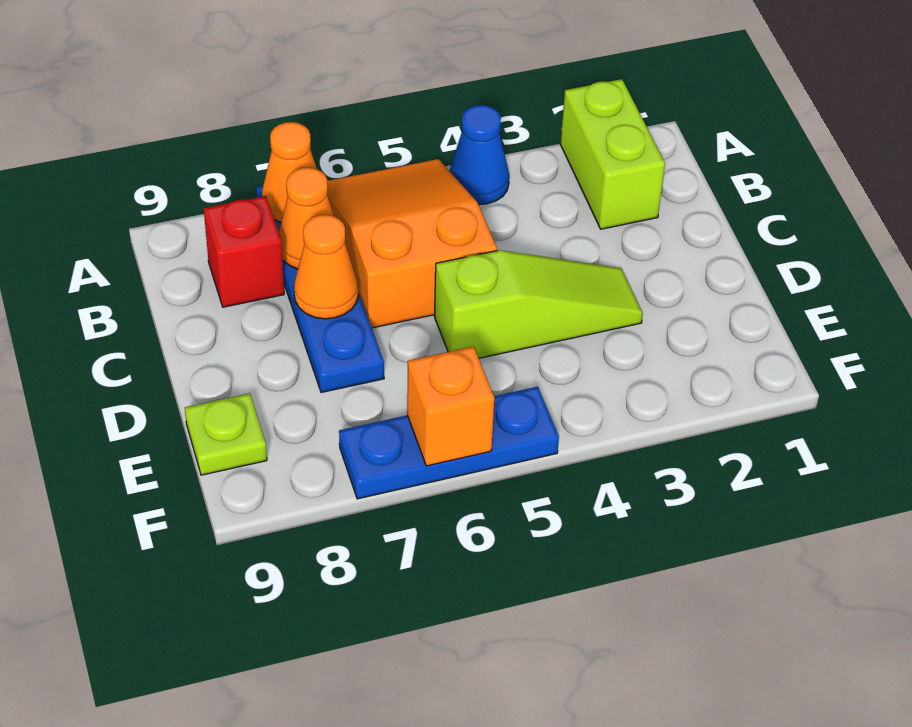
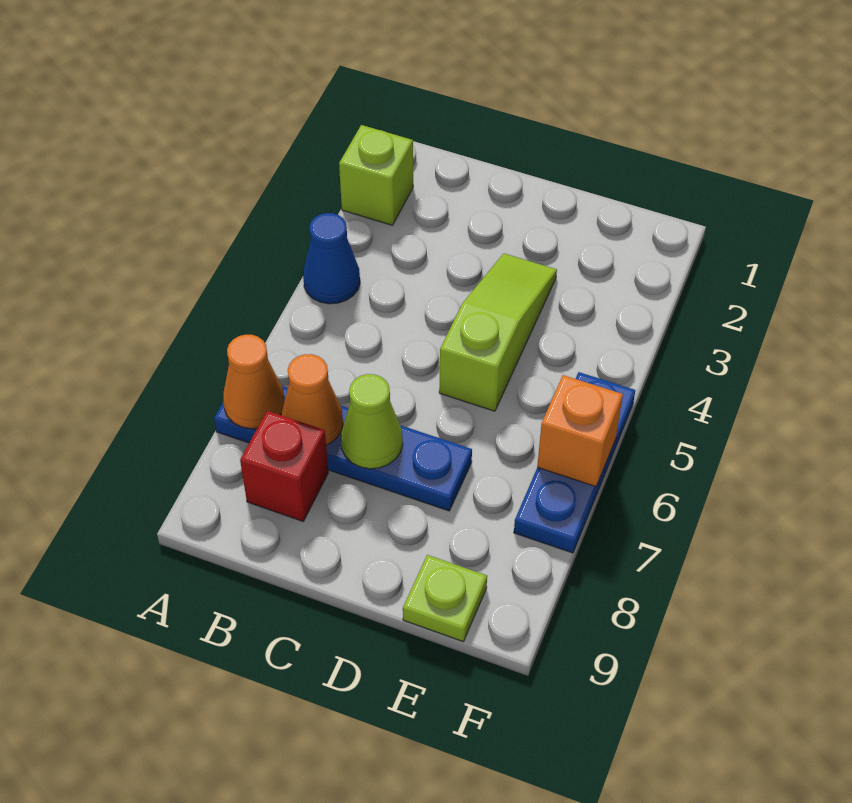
lime 1x2 brick [561,79,665,229] -> lime 1x1 brick [339,125,413,225]
orange 2x3 slope [327,159,497,328] -> none
orange 1x1 cone [294,215,358,319] -> lime 1x1 cone [341,374,403,469]

